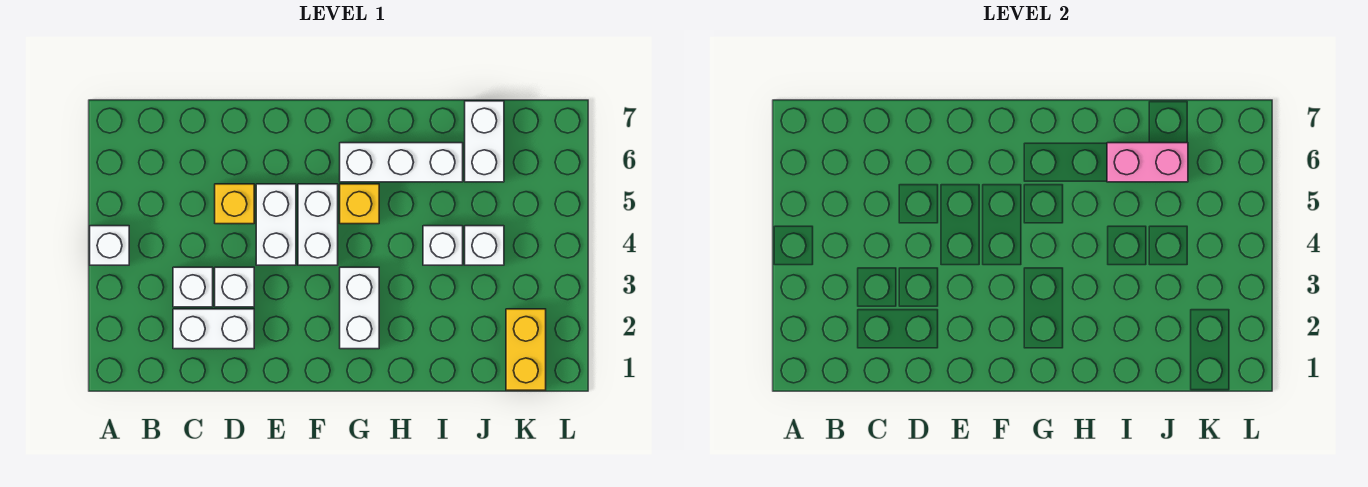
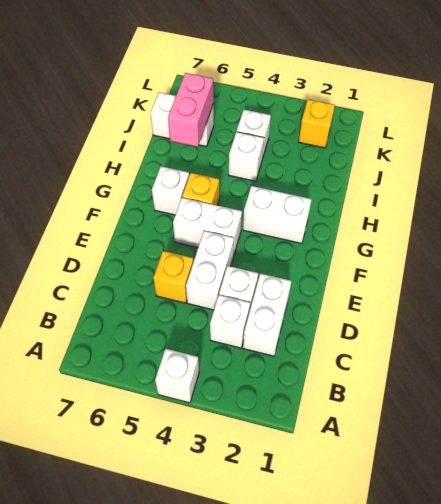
white 1x2 brick [256,184,296,265] -> white 1x2 brick turned to [186,231,234,310]
white 1x3 brick [340,143,463,182] -> white 1x1 brick [152,166,190,215]
yellow 1x2 brick [506,309,546,390] -> yellow 1x1 brick [299,99,335,148]

